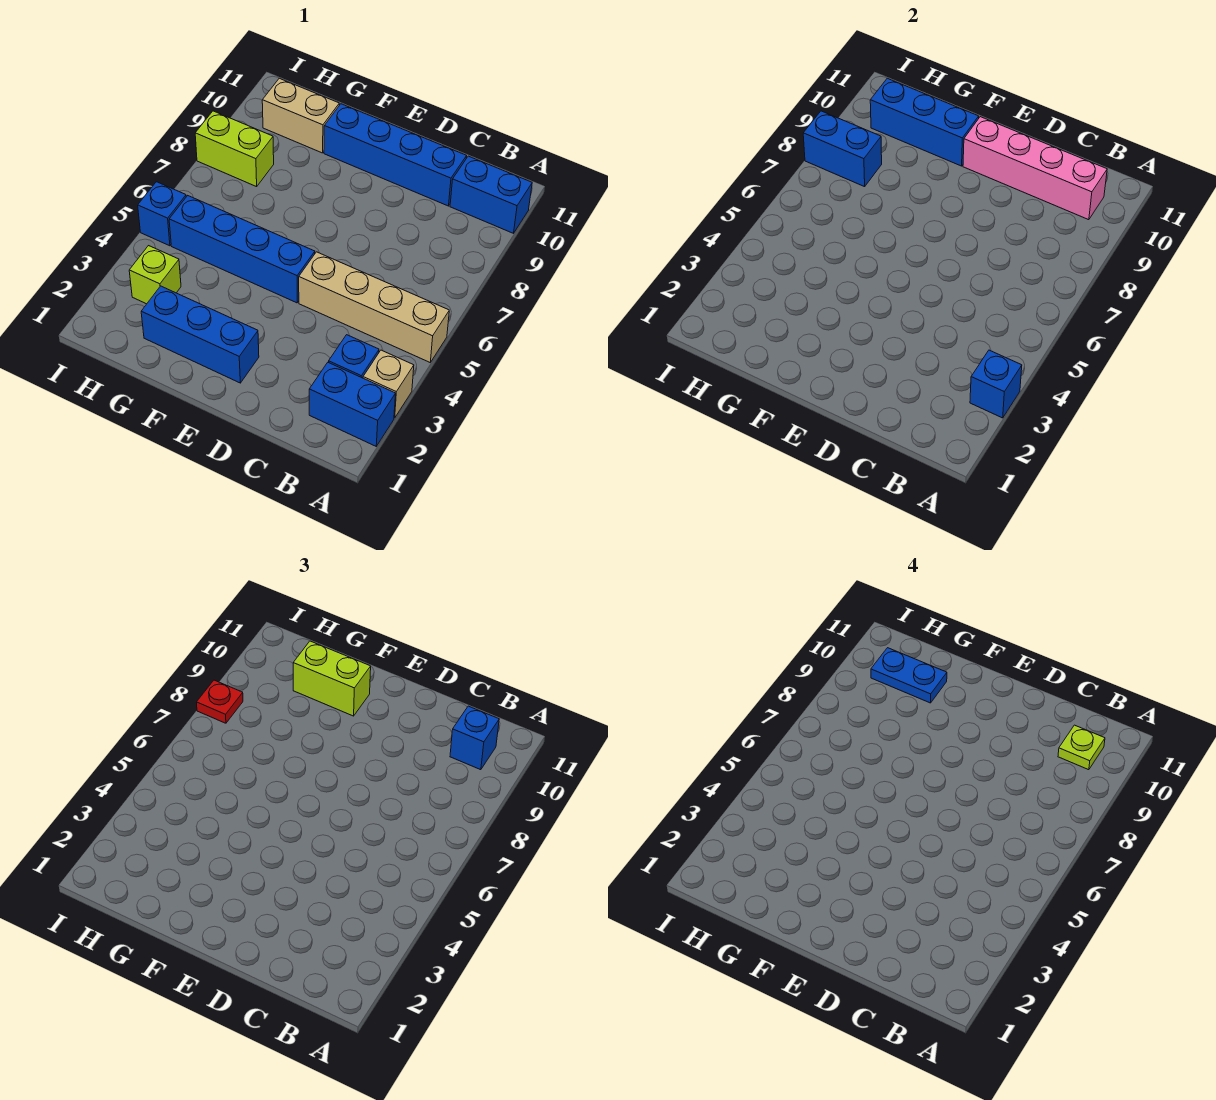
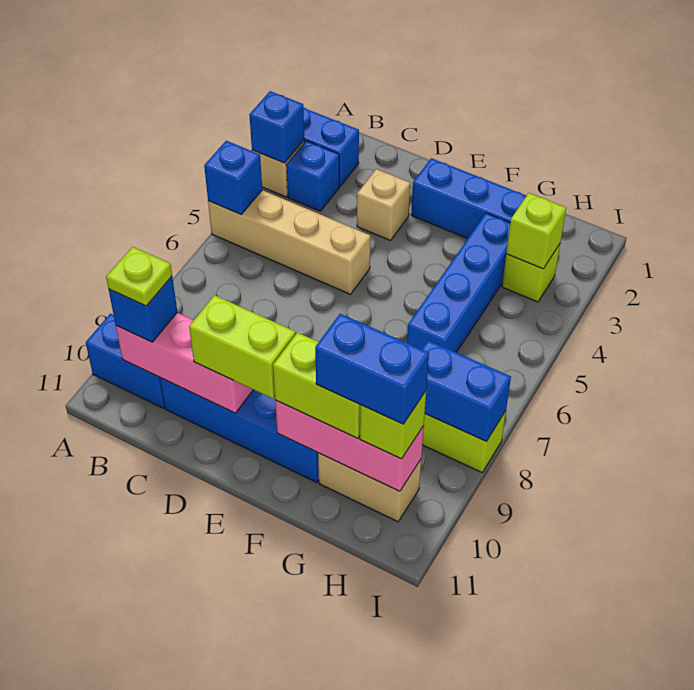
pink 1x4 brick [963,117,1107,220] -> pink 1x3 brick [116,313,253,413]
none -> tan 1x1 brick [357,169,410,241]
none -> lime 1x2 brick [189,295,296,399]
blue 1x4 brick [169,196,315,303] -> blue 1x4 brick turned to [407,213,510,352]
blue 1x3 brick [870,78,979,166] -> pink 1x3 brick [275,400,424,491]
blue 1x2 plate [871,648,947,703] -> blue 1x2 brick [315,314,429,424]
none -> lime 1x1 brick [506,193,566,269]
none -> lime 1x1 brick [360,391,426,459]
blue 1x1 brick [138,182,186,246] -> blue 1x1 brick moved to [204,141,262,214]
red 1x1 plate [196,680,243,723] -> none

